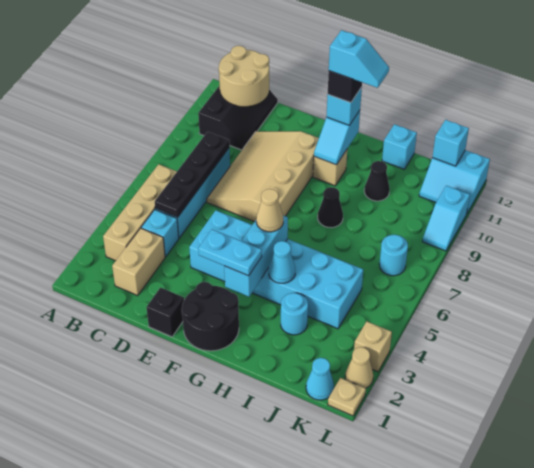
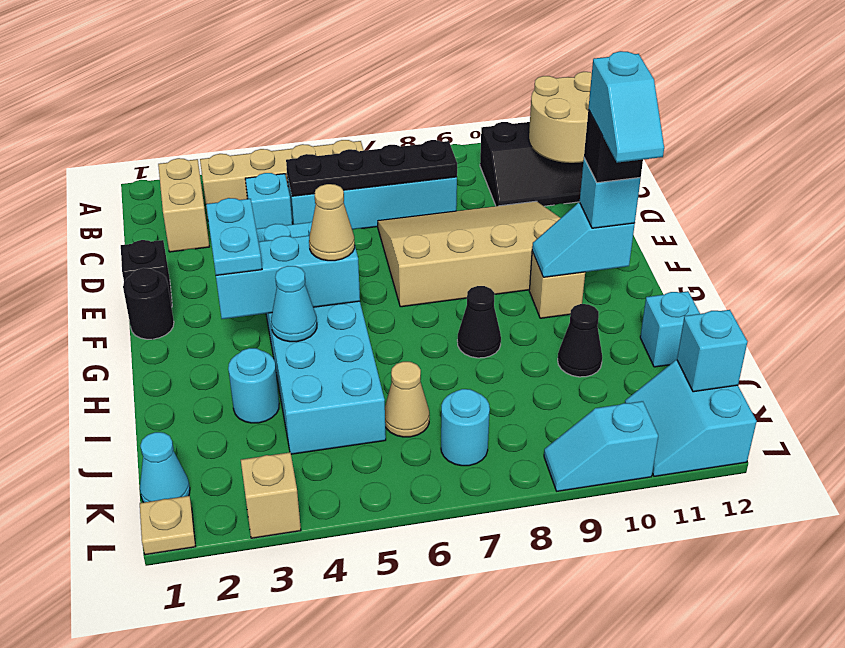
tan 1x2 brick [112,228,165,296] -> tan 1x2 brick turned to [158,158,210,252]
black 2x2 round brick [181,282,239,351] -> black 1x1 round brick [123,268,174,339]
tan 1x1 cone [345,347,373,388] -> tan 1x1 cone moved to [385,362,429,437]

